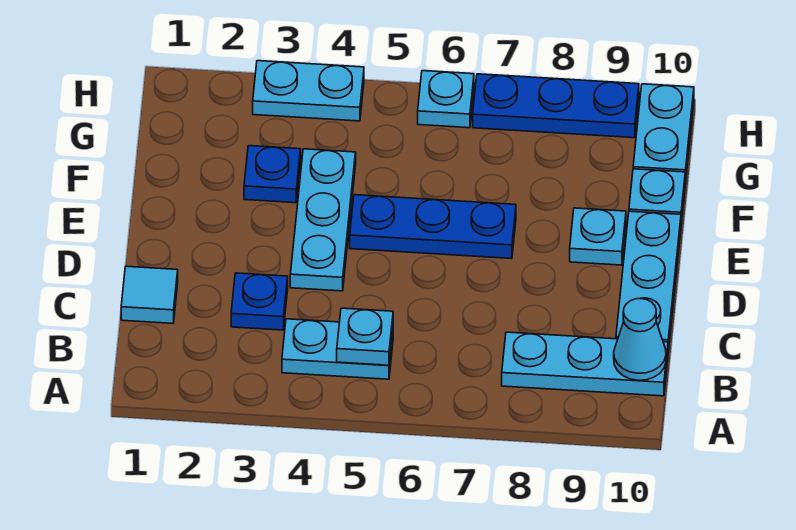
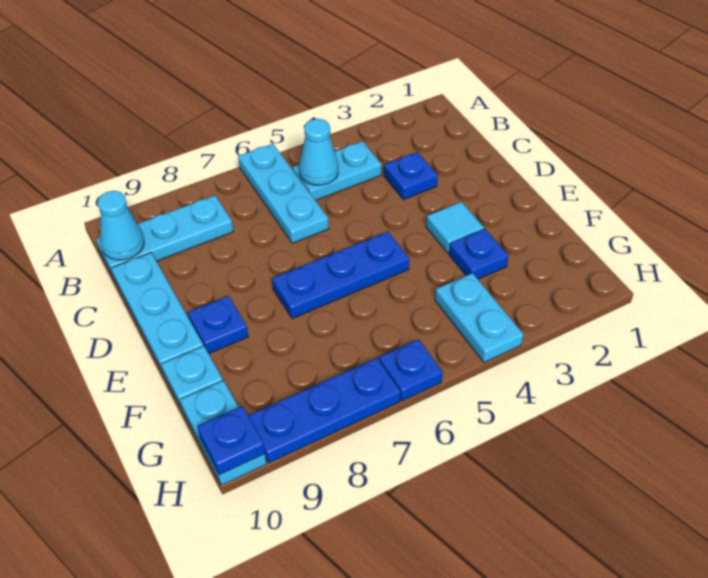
cyan 1x1 plate [337,308,393,365] -> cyan 1x1 cone [299,119,338,185]
cyan 1x1 tile [121,266,178,323] -> cyan 1x1 tile moved to [426,202,484,253]
cyan 1x3 plate [290,149,356,291] -> cyan 1x3 plate moved to [238,144,329,243]
cyan 1x1 plate [570,208,626,265] -> blue 1x1 plate [188,296,248,354]
cyan 1x2 plate [253,61,364,121] -> cyan 1x2 plate turned to [435,273,523,363]
cyan 1x1 plate [418,71,474,128] -> blue 1x1 plate [379,339,443,401]
none -> blue 1x1 plate [197,406,265,475]

